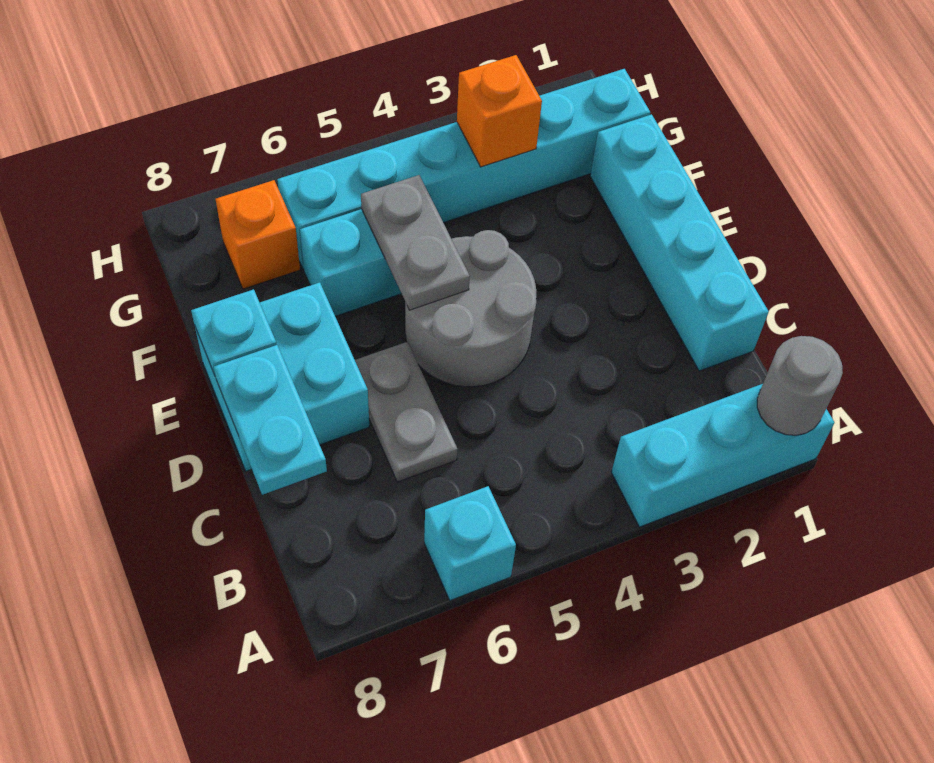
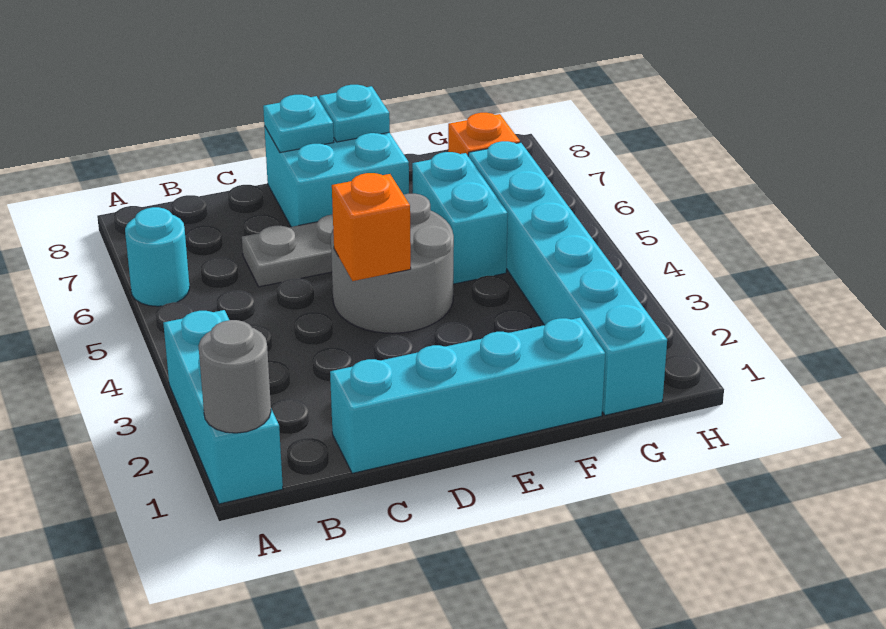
cyan 1x1 brick [424,486,516,601] -> cyan 1x1 round brick [125,207,190,306]
cyan 1x2 plate [214,345,327,495] -> cyan 1x1 plate [263,95,334,153]
grey 1x2 plate [361,175,470,310] -> none
orange 1x1 brick [457,55,542,167] -> orange 1x1 brick moved to [332,173,411,281]

